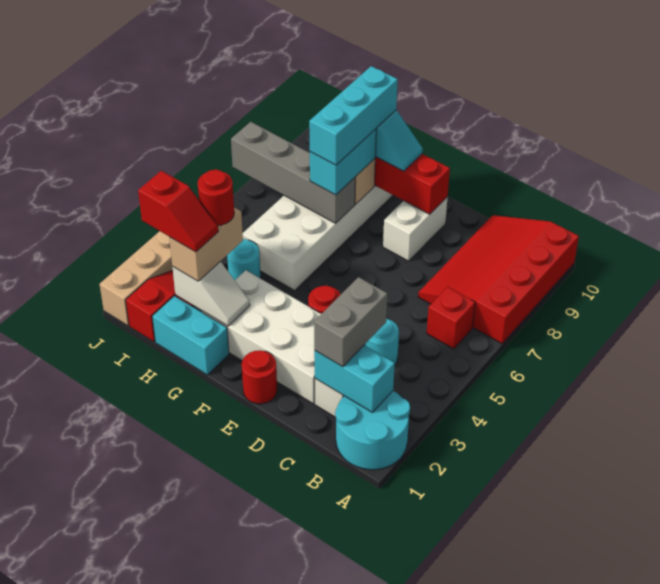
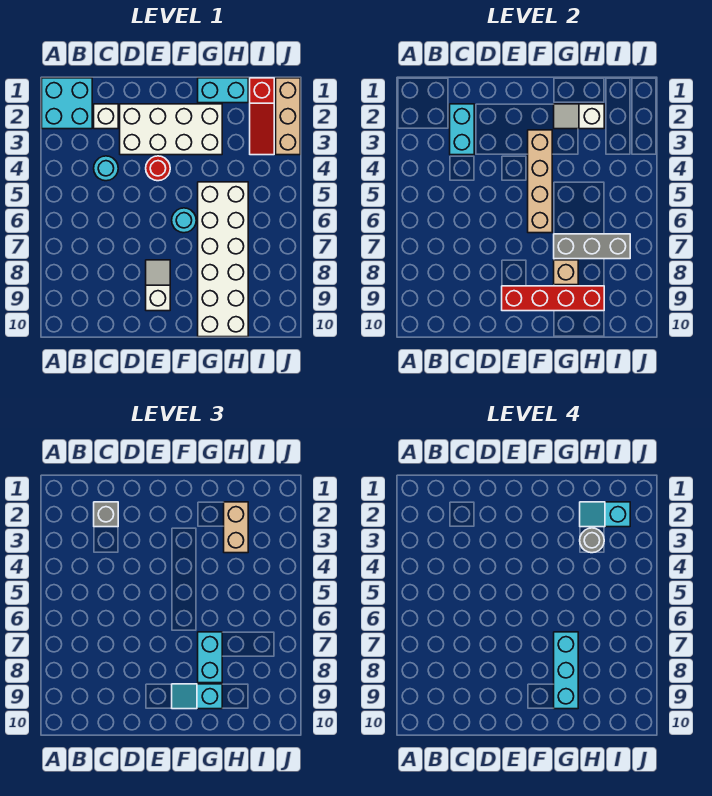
cyan 2x2 round brick [335,391,410,470] -> cyan 2x2 brick [42,78,92,129]
red 3x4 slope [418,215,579,344] -> none
cyan 1x2 brick [314,345,395,412] -> cyan 1x2 brick turned to [450,104,474,155]
red 1x1 brick [427,287,475,349] -> none
grey 1x2 brick [314,277,387,367] -> grey 1x1 brick [94,502,118,527]
red 1x1 round brick [242,350,277,404] -> none
white 1x2 brick [383,197,448,261] -> white 1x2 slope [146,260,170,311]
none -> tan 1x4 brick [528,130,552,233]
grey 1x4 brick [231,122,355,223] -> grey 1x3 brick [554,234,630,259]
red 1x2 slope [138,171,218,252] -> cyan 1x2 slope [580,502,630,527]
red 1x1 round brick [198,170,234,226] -> grey 1x1 round brick [580,528,604,553]
cyan 1x1 round brick [227,239,261,280] -> cyan 1x1 round brick moved to [172,208,196,233]

